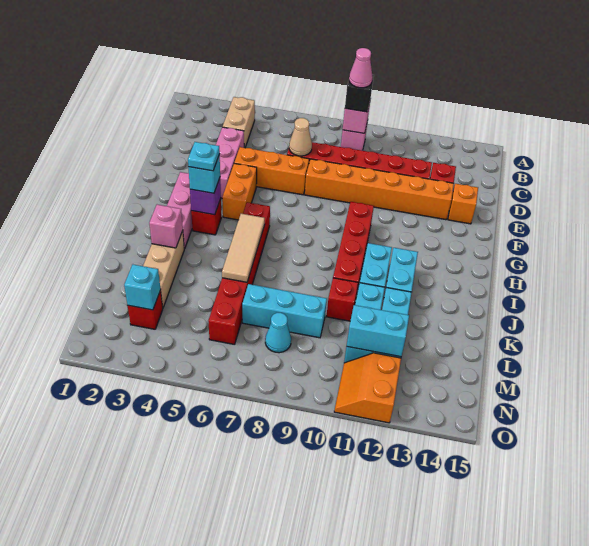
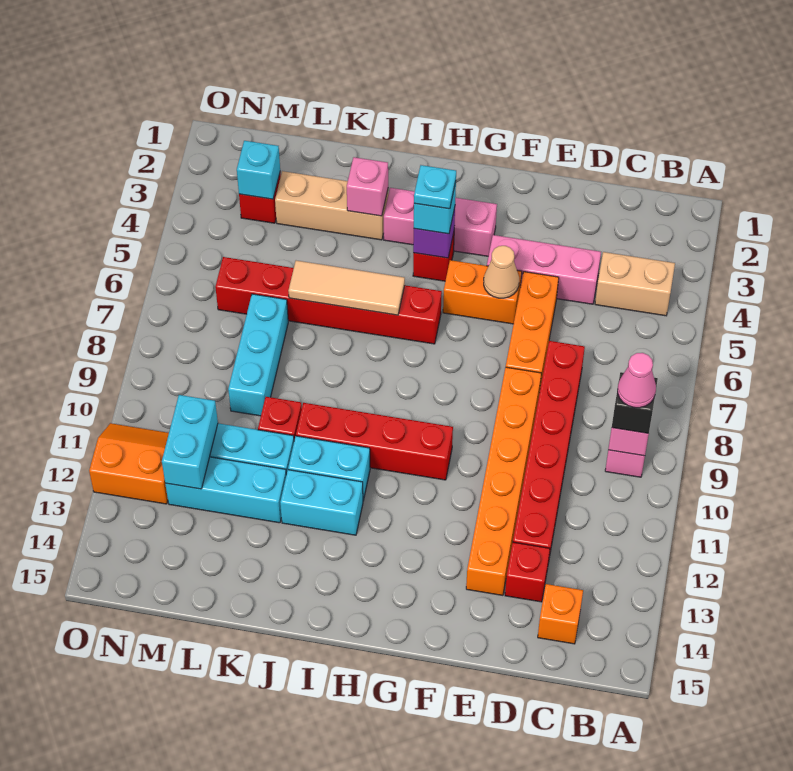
tan 1x1 cone [289,118,312,156] -> tan 1x1 cone moved to [484,246,519,298]
orange 1x1 brick [448,184,478,224] -> orange 1x1 brick moved to [538,584,583,644]
cyan 1x1 cone [265,313,291,353] -> none

